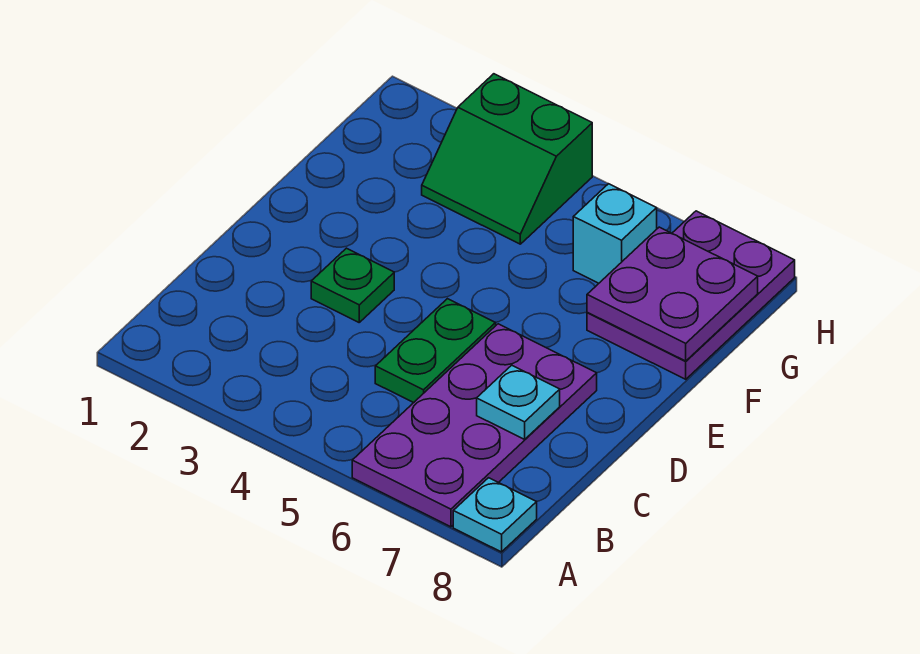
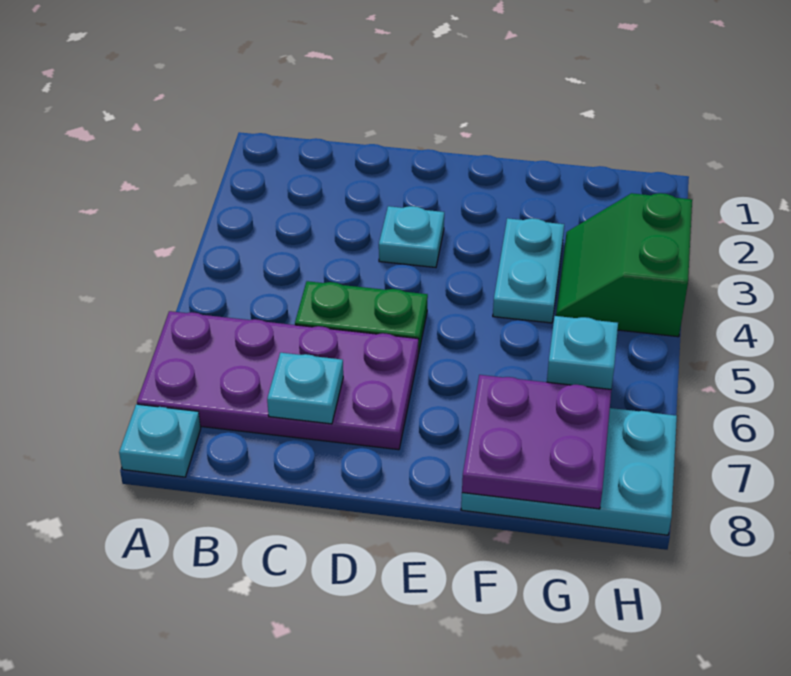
green 1x1 plate [311,248,394,322] -> cyan 1x1 plate [379,206,444,267]
none -> cyan 1x2 plate [493,218,564,323]
purple 2x3 plate [587,211,795,379] -> cyan 2x3 plate [461,408,677,535]

